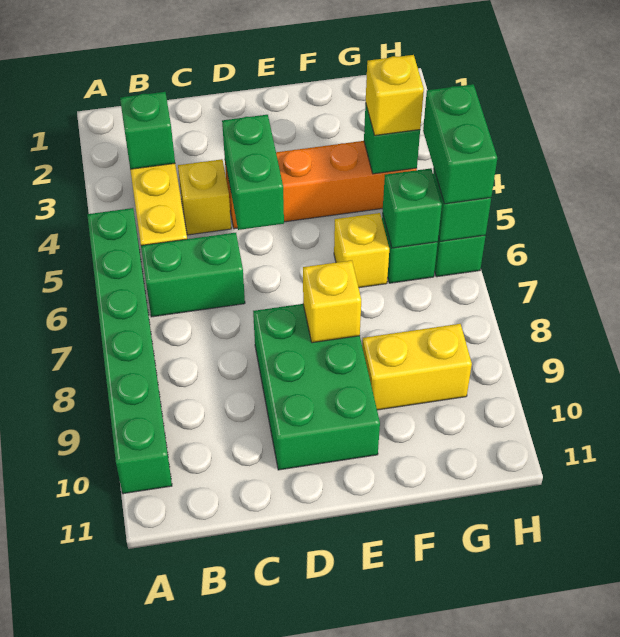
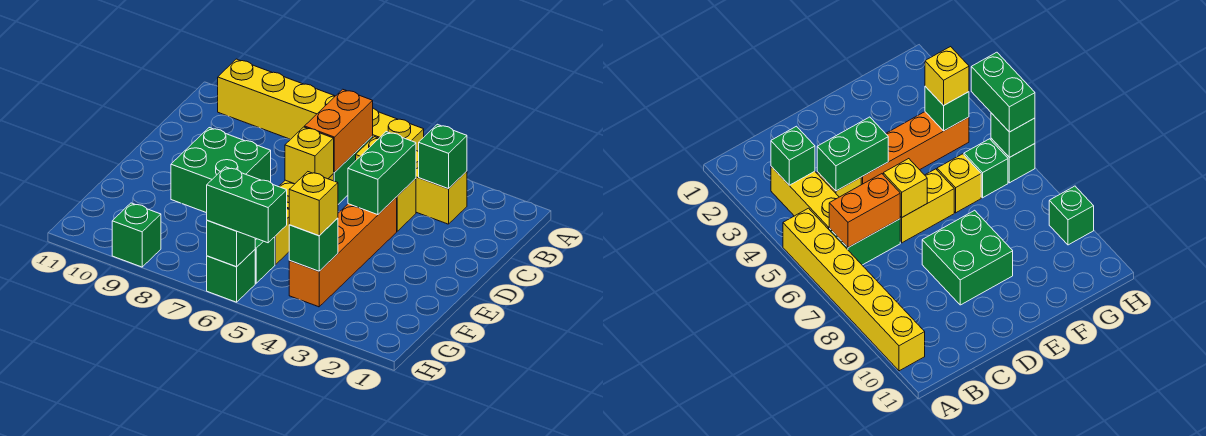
green 1x6 brick [87,208,172,494] -> yellow 1x6 brick [218,59,424,152]
none -> orange 1x2 brick [305,89,373,172]
green 1x2 brick [222,115,284,230] -> green 1x2 brick turned to [348,132,416,215]
green 2x3 brick [253,304,380,470] -> green 2x2 brick [171,128,271,213]
yellow 1x1 brick [303,260,361,343] -> yellow 1x1 brick moved to [285,127,334,184]
yellow 1x2 brick [362,324,472,410] -> yellow 1x2 brick moved to [900,169,954,243]
green 1x1 brick [383,168,442,248] -> green 1x1 brick moved to [112,203,161,267]

